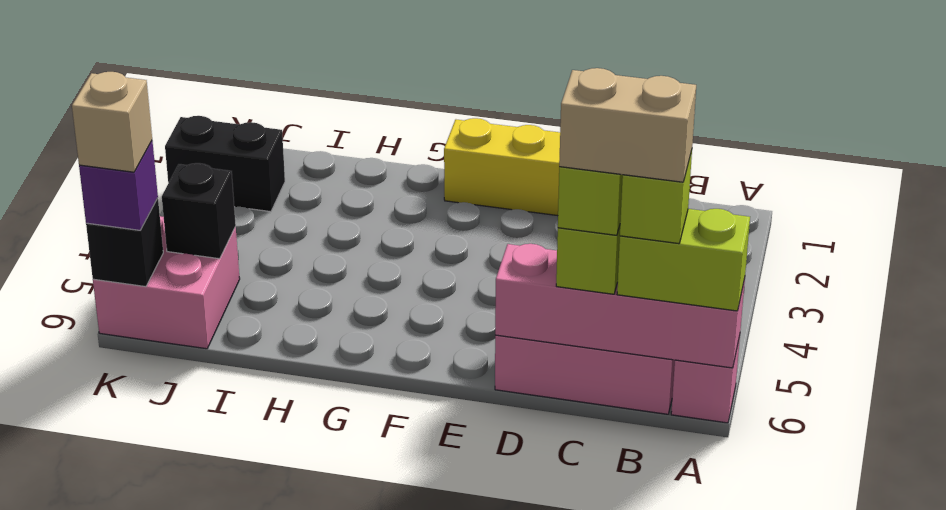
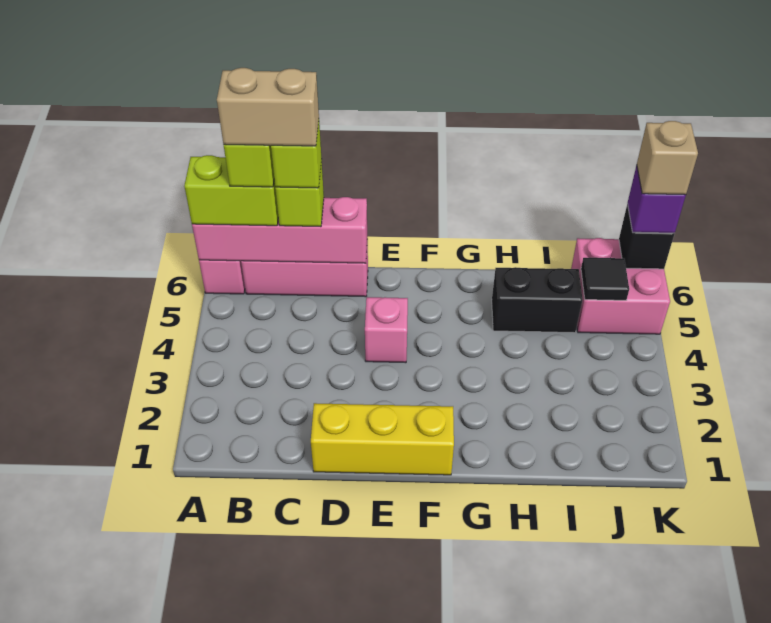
none -> pink 1x1 brick [365,297,408,363]
black 1x2 brick [165,116,285,212] -> black 1x2 brick moved to [492,267,582,333]
black 1x1 brick [162,163,236,259] -> black 1x1 tile [581,258,629,300]

